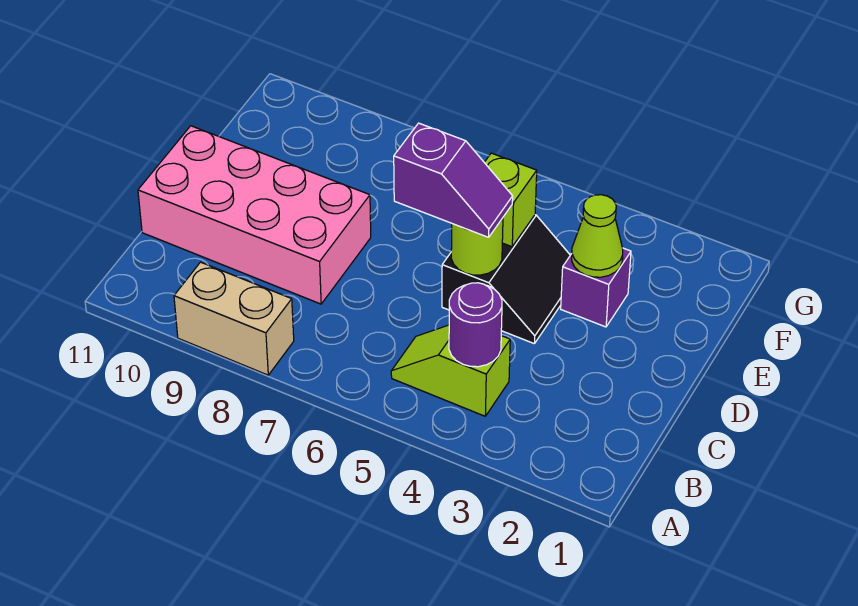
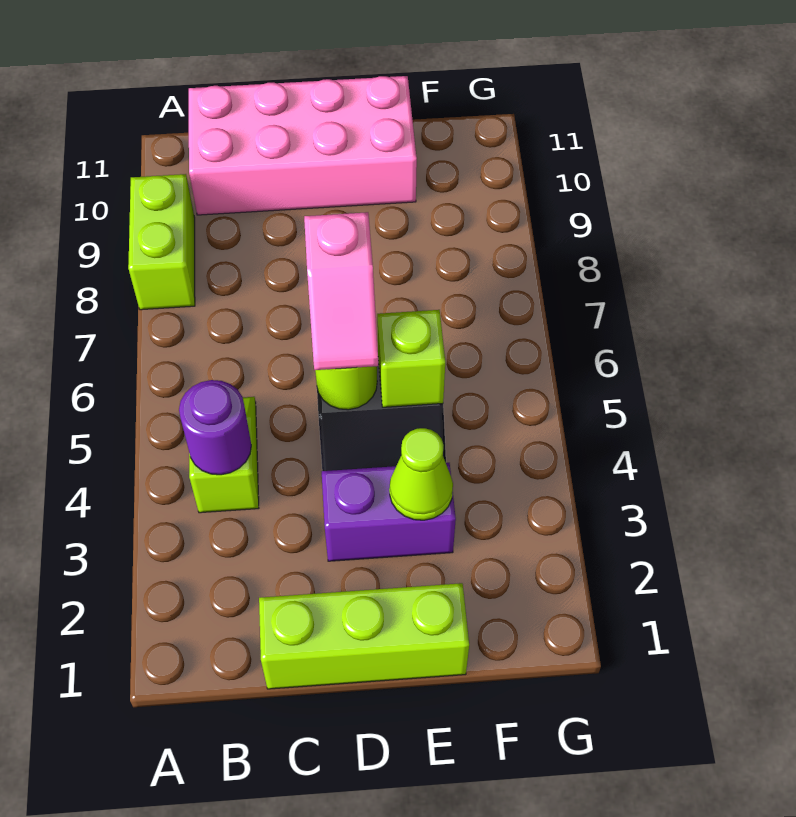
tan 1x2 brick [174,262,294,375] -> lime 1x2 brick [128,174,195,310]
none -> lime 1x3 brick [259,583,469,689]
pink 2x4 brick [138,126,371,304] -> pink 2x4 brick turned to [189,76,417,215]
purple 1x2 slope [394,123,513,237] -> pink 1x2 slope [304,212,378,370]
purple 1x1 brick [561,248,631,327] -> purple 1x2 brick [322,463,456,561]

